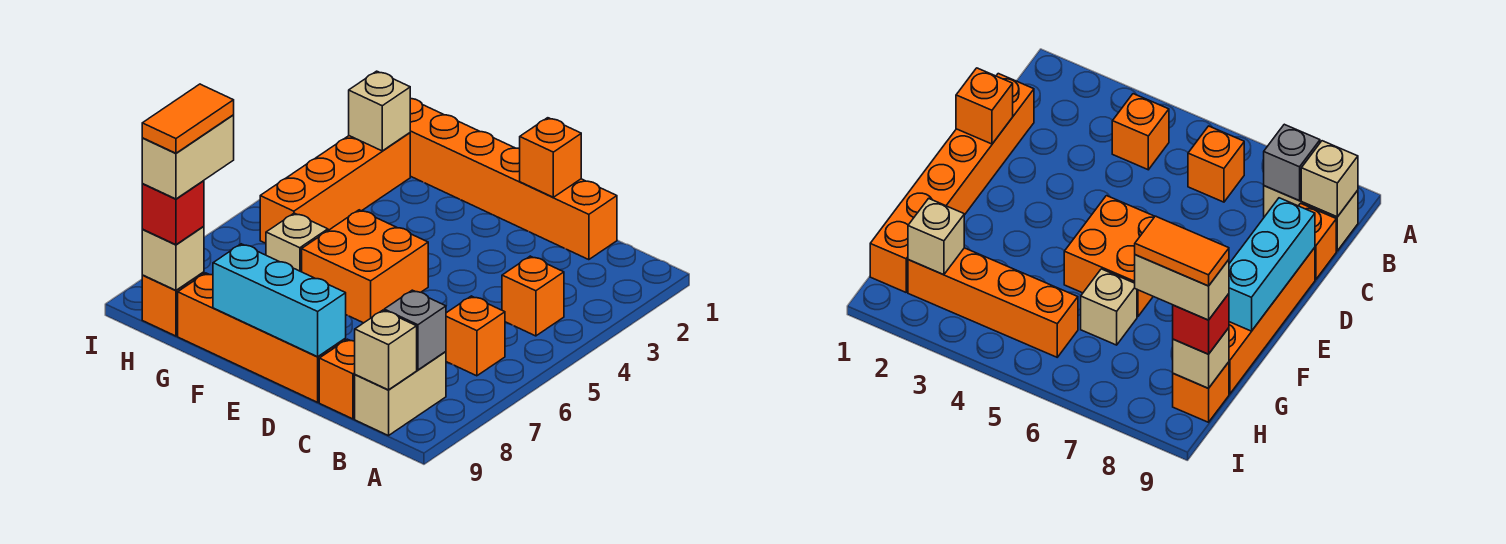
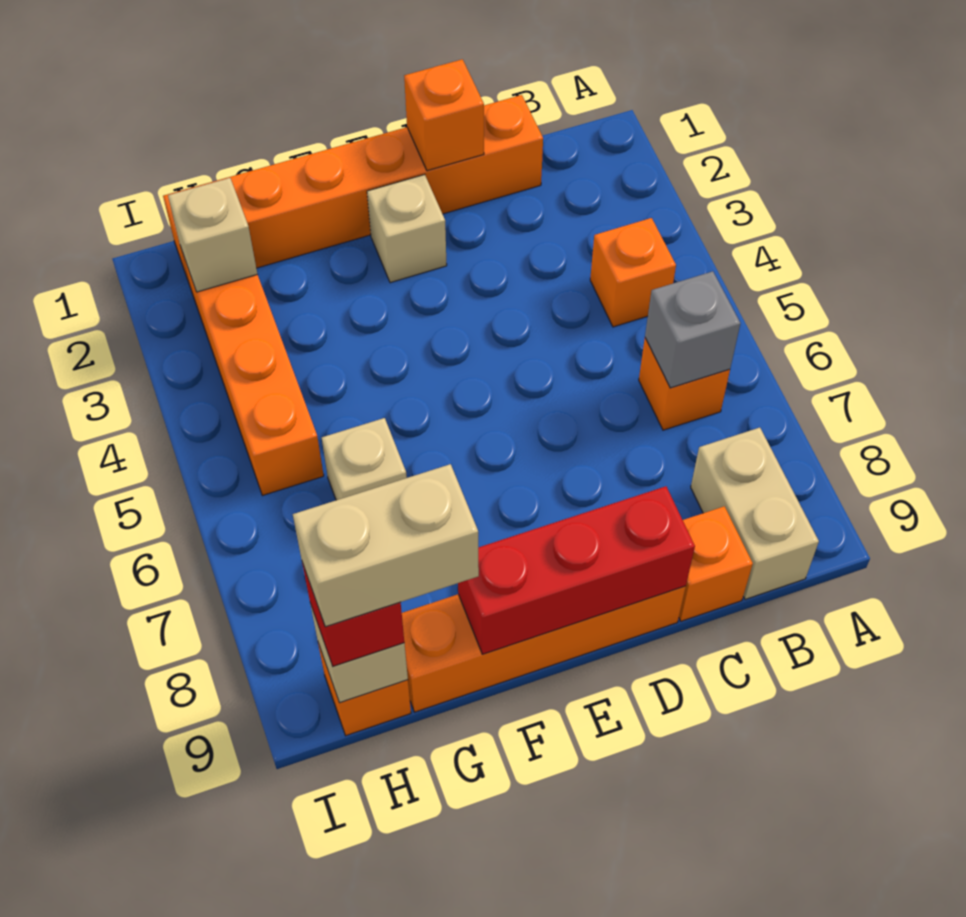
grey 1x1 brick [384,290,446,370] -> grey 1x1 brick moved to [645,271,740,388]
tan 1x1 brick [355,310,417,390] -> tan 1x1 brick moved to [367,175,447,283]
cyan 1x3 brick [213,244,346,357] -> red 1x3 brick [458,486,695,654]
orange 2x2 brick [302,210,428,323] -> none
tan 1x2 brick [142,115,234,199] -> tan 1x2 brick turned to [293,464,479,627]
orange 1x2 tile [142,84,234,153] -> none

